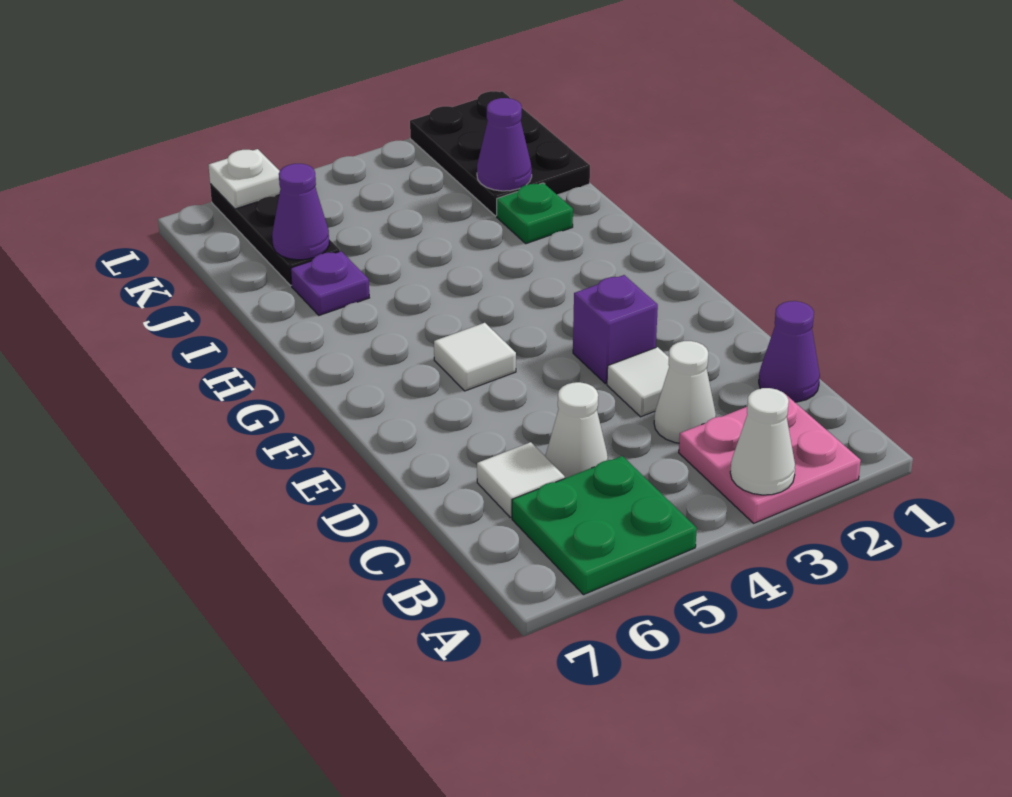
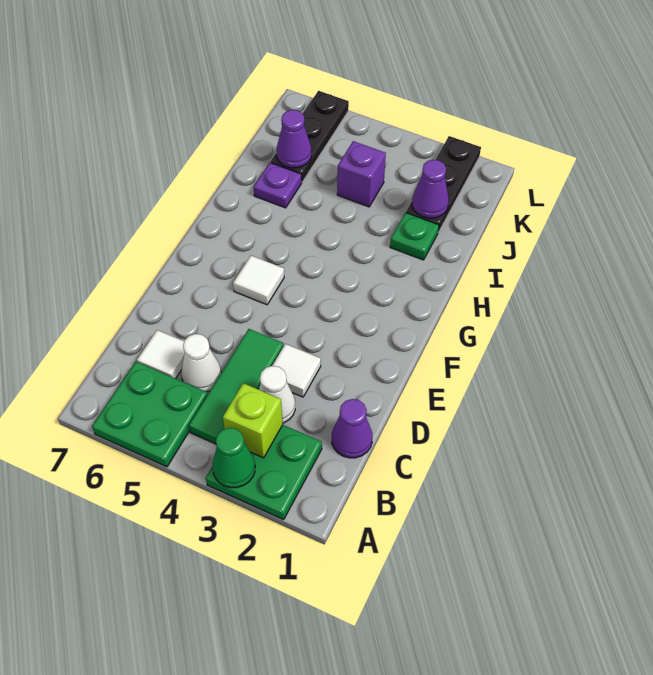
pink 2x2 plate [679,392,861,523] -> green 2x2 plate [206,425,322,520]
white 1x1 cone [730,388,795,495] -> green 1x1 cone [213,428,255,488]
none -> lime 1x1 brick [223,383,283,458]
none -> green 1x3 tile [189,329,284,444]
purple 1x1 brick [573,275,658,384] -> purple 1x1 brick moved to [337,141,386,207]
black 2x3 plate [410,91,590,216] -> black 1x3 plate [406,136,481,232]
white 1x1 plate [209,149,280,209] -> none

